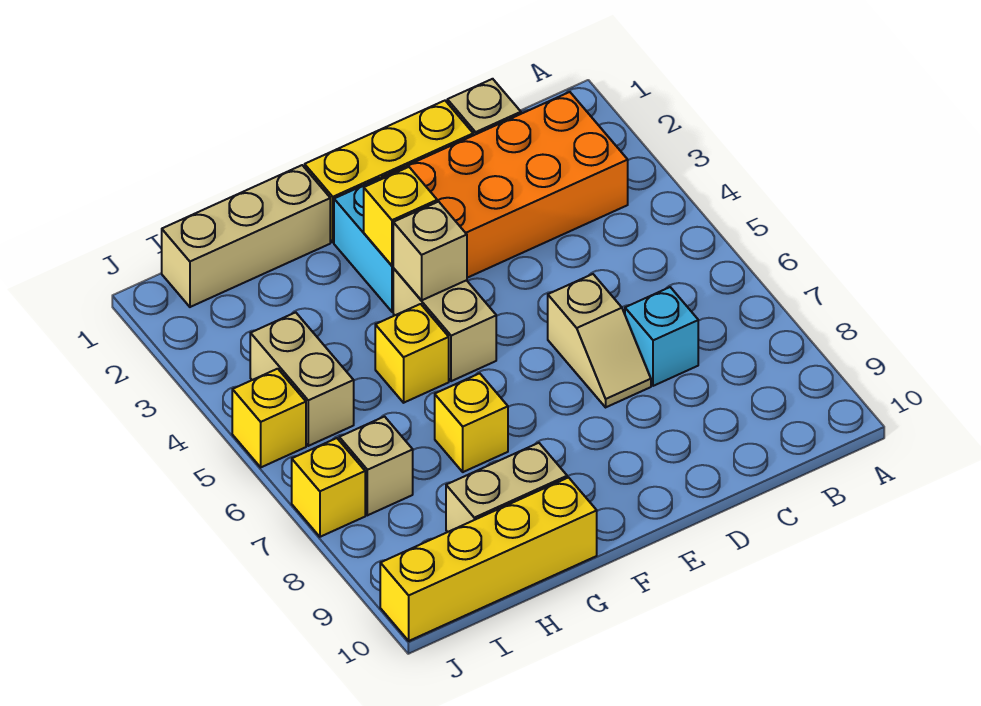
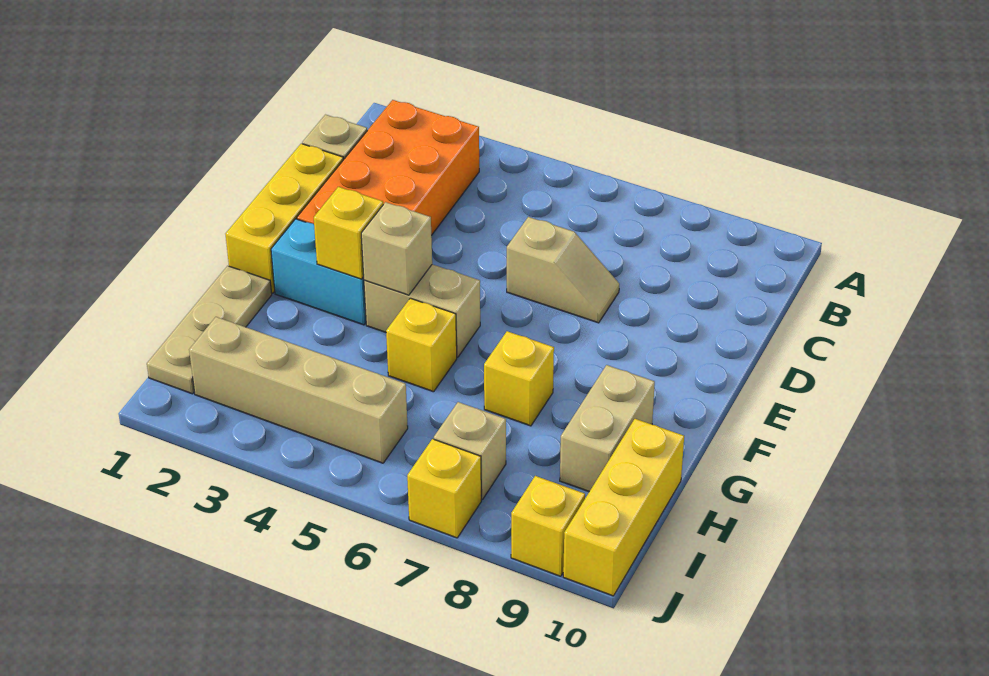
cyan 1x1 brick [625,287,698,386] -> none
tan 1x3 brick [162,165,330,307] -> tan 1x3 plate [147,266,272,394]
yellow 1x4 brick [380,478,597,641] -> yellow 1x3 brick [563,419,684,596]
tan 1x2 brick [250,312,354,446] -> tan 1x4 brick [189,317,408,463]
yellow 1x1 brick [232,369,306,467] -> yellow 1x1 brick moved to [511,476,585,576]

